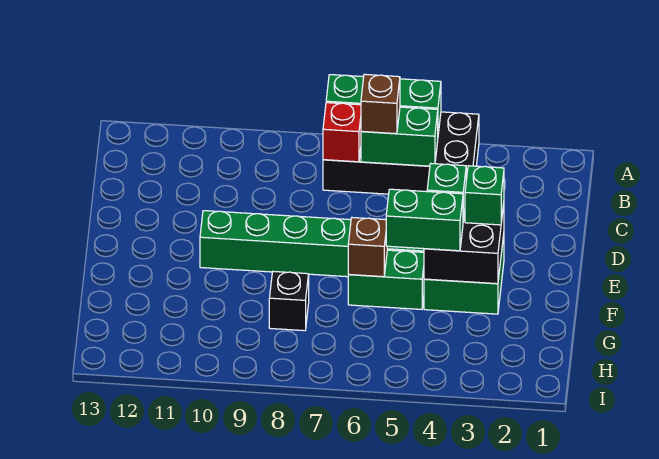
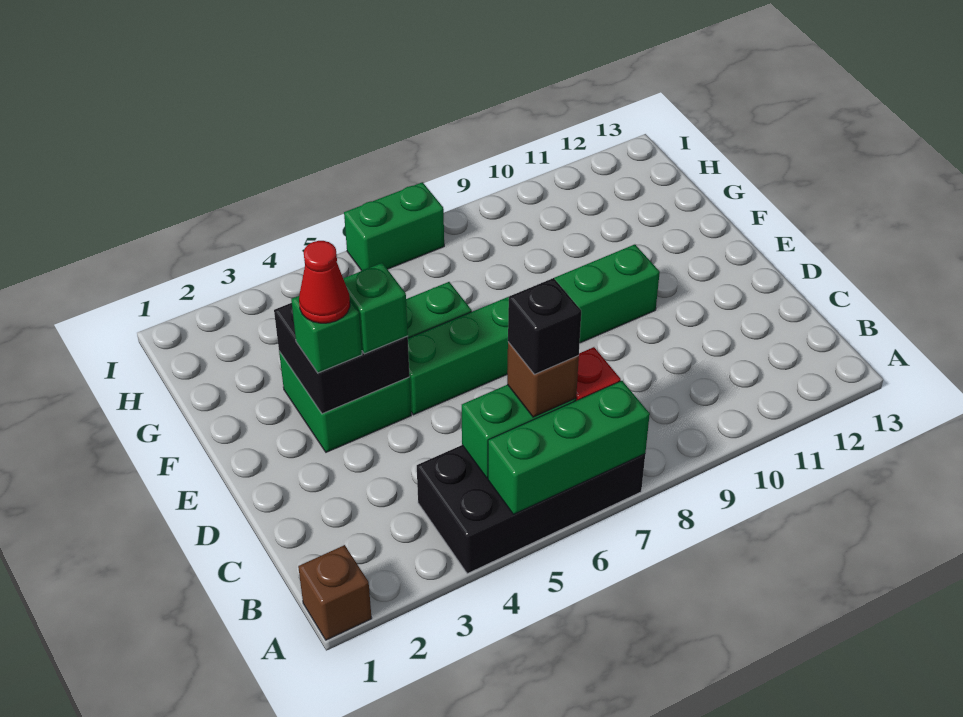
none -> red 1x1 cone [299,241,350,323]
green 1x2 brick [386,189,463,251] -> green 1x2 brick moved to [344,182,444,271]
brown 1x1 brick [348,218,387,277] -> brown 1x1 brick moved to [298,545,372,640]
black 1x1 brick [269,272,309,331] -> black 1x1 brick moved to [508,278,581,374]

